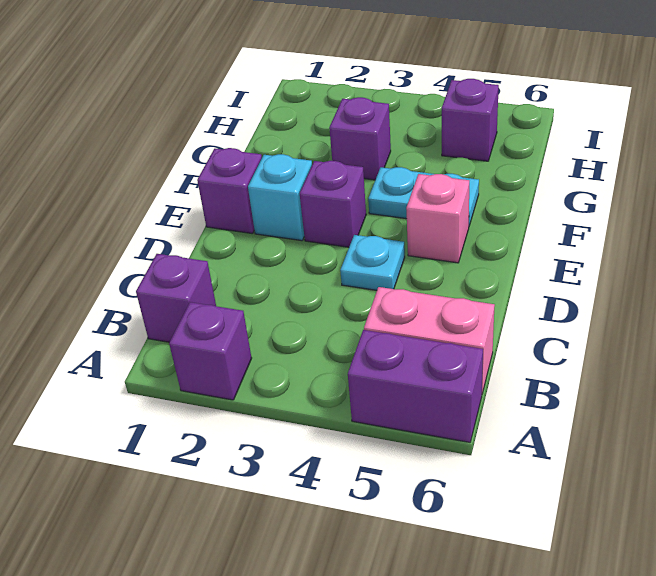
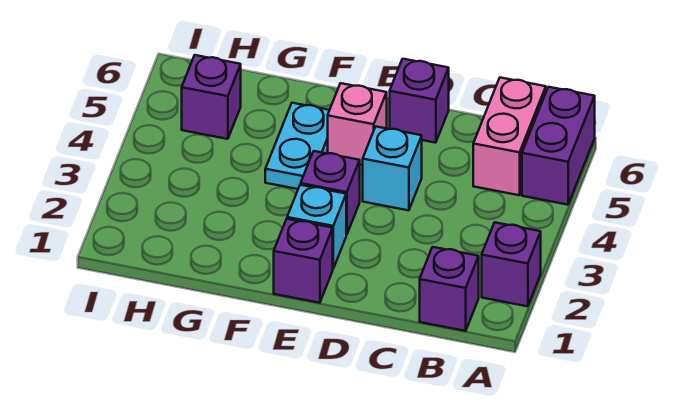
cyan 1x1 plate [340,235,405,290] -> cyan 1x1 brick [363,127,422,210]
purple 1x1 brick [329,97,391,180] -> purple 1x1 brick moved to [390,59,449,143]

